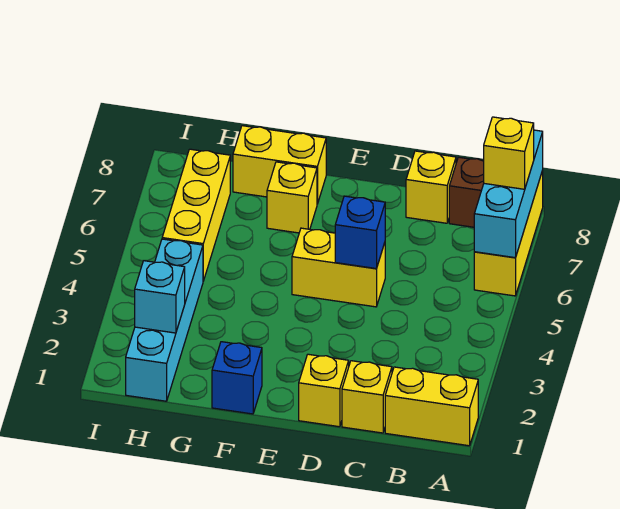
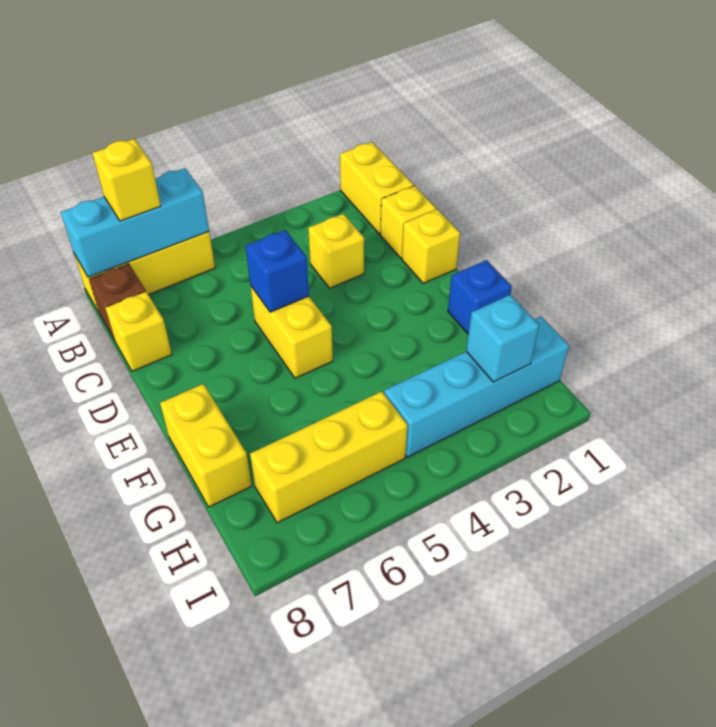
yellow 1x1 brick [267,162,317,233] -> yellow 1x1 brick moved to [308,214,364,288]

